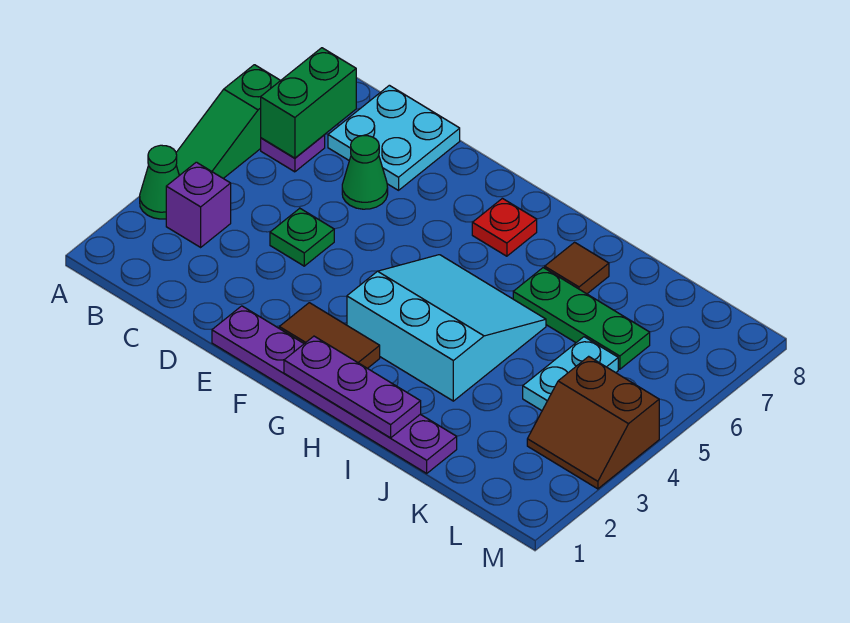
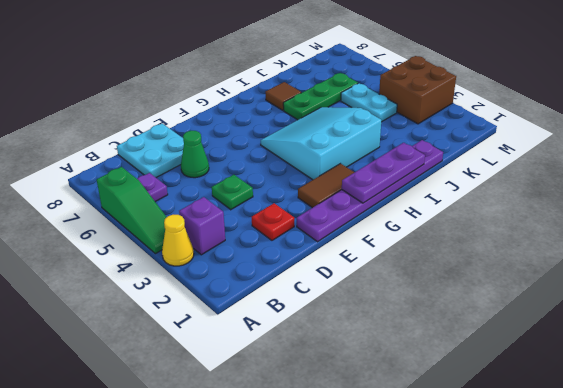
green 1x1 cone [140,145,179,219] -> yellow 1x1 cone [162,215,194,266]
green 1x2 brick [261,48,356,158] -> none
red 1x1 plate [472,198,537,256] -> red 1x1 plate moved to [252,203,294,240]
brown 2x2 slope [527,356,659,489] -> brown 2x2 brick [379,56,456,124]

